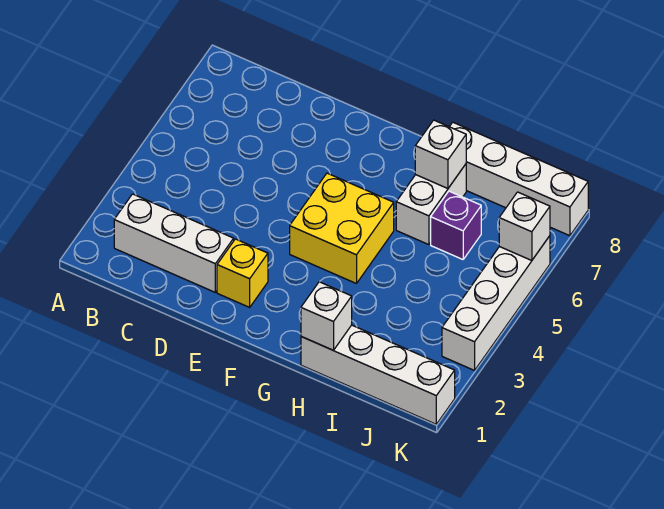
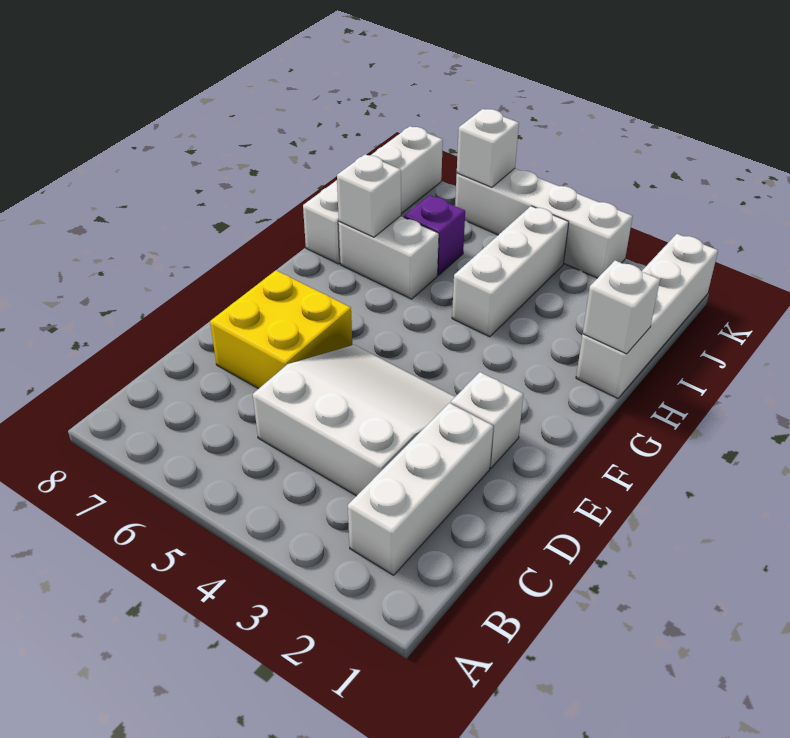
none -> white 3x3 slope [253,345,455,496]
yellow 1x1 brick [217,239,268,307] -> white 1x1 brick [451,372,523,468]
yellow 2x2 brick [290,173,394,284] -> yellow 2x2 brick moved to [210,270,352,389]
none -> white 1x3 brick [452,206,569,337]

